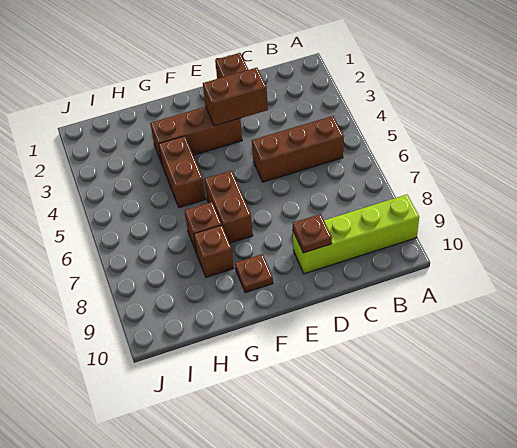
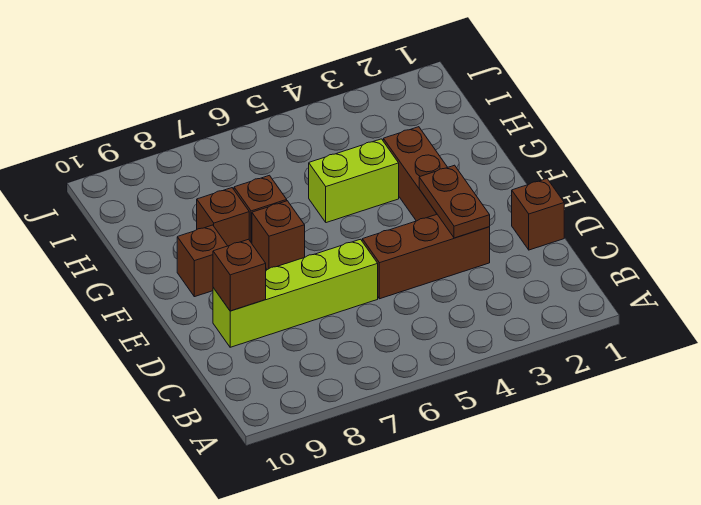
lime 1x4 brick [292,195,419,274] -> lime 1x4 brick turned to [213,239,378,347]
brown 1x3 brick [252,116,344,182] -> brown 1x3 brick turned to [362,214,490,299]
brown 1x2 brick [203,68,268,126] -> brown 1x2 plate [419,165,490,238]
brown 1x1 plate [293,214,332,253] -> brown 1x1 brick [213,239,266,311]
brown 1x2 brick [205,171,253,243] -> brown 1x1 brick [252,201,305,270]
brown 1x1 plate [235,254,273,293] -> brown 1x1 brick [177,225,227,297]
brown 1x2 brick [159,136,205,208] -> lime 1x2 brick [309,139,399,223]

